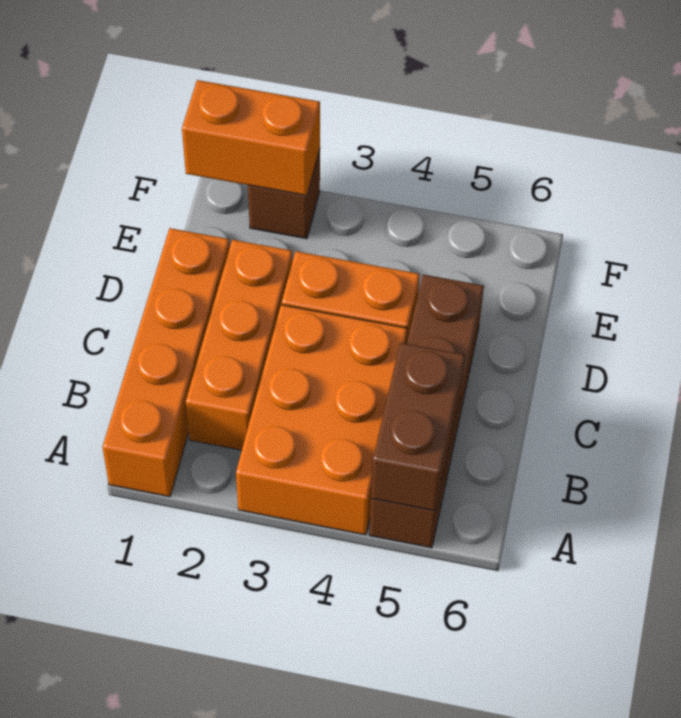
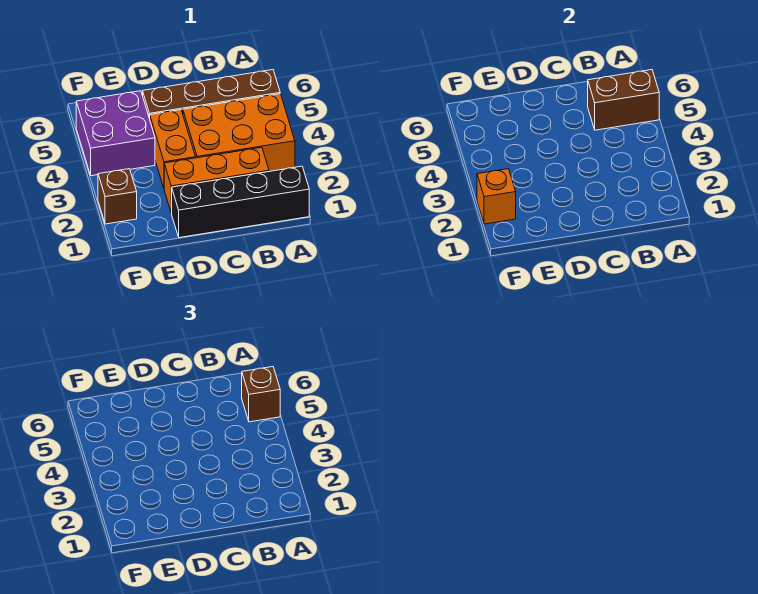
orange 1x4 brick [103,228,230,497] -> black 1x4 brick [172,166,309,238]
none -> brown 1x1 brick [242,367,280,422]
none -> purple 2x2 brick [76,91,155,176]
orange 1x2 brick [182,80,320,196] -> orange 1x1 brick [477,169,516,224]

